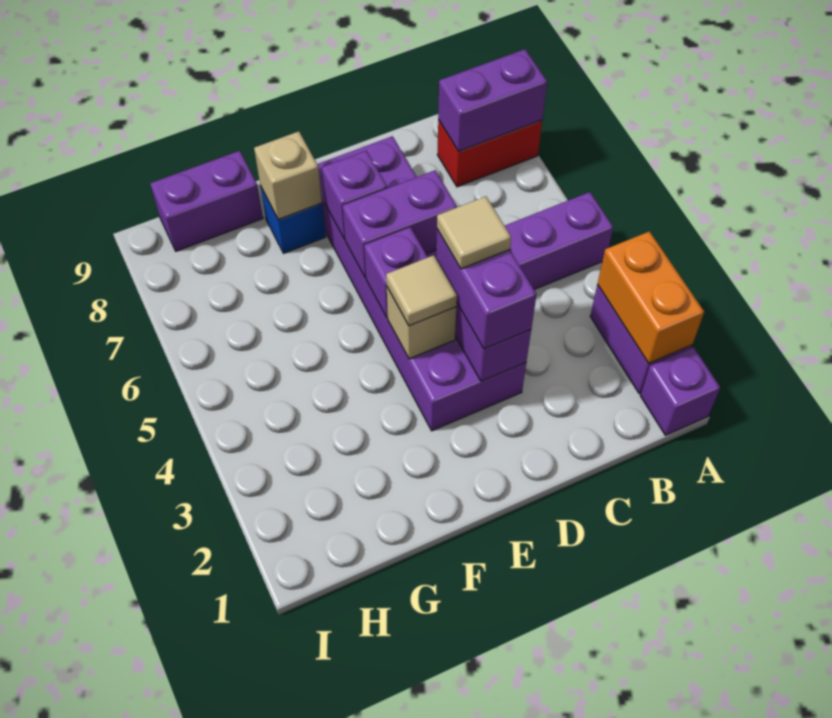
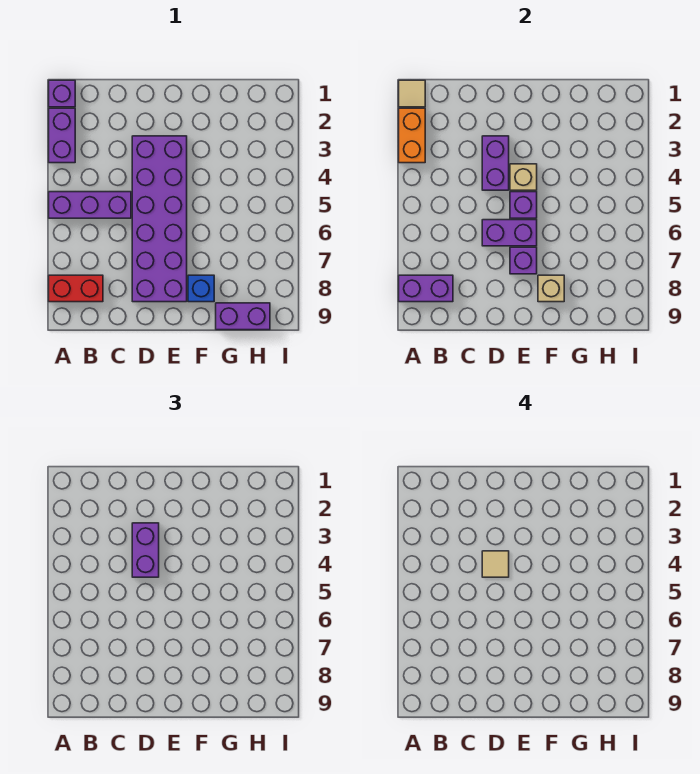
tan 1x1 tile [386,255,457,326] -> tan 1x1 tile moved to [399,80,425,107]

